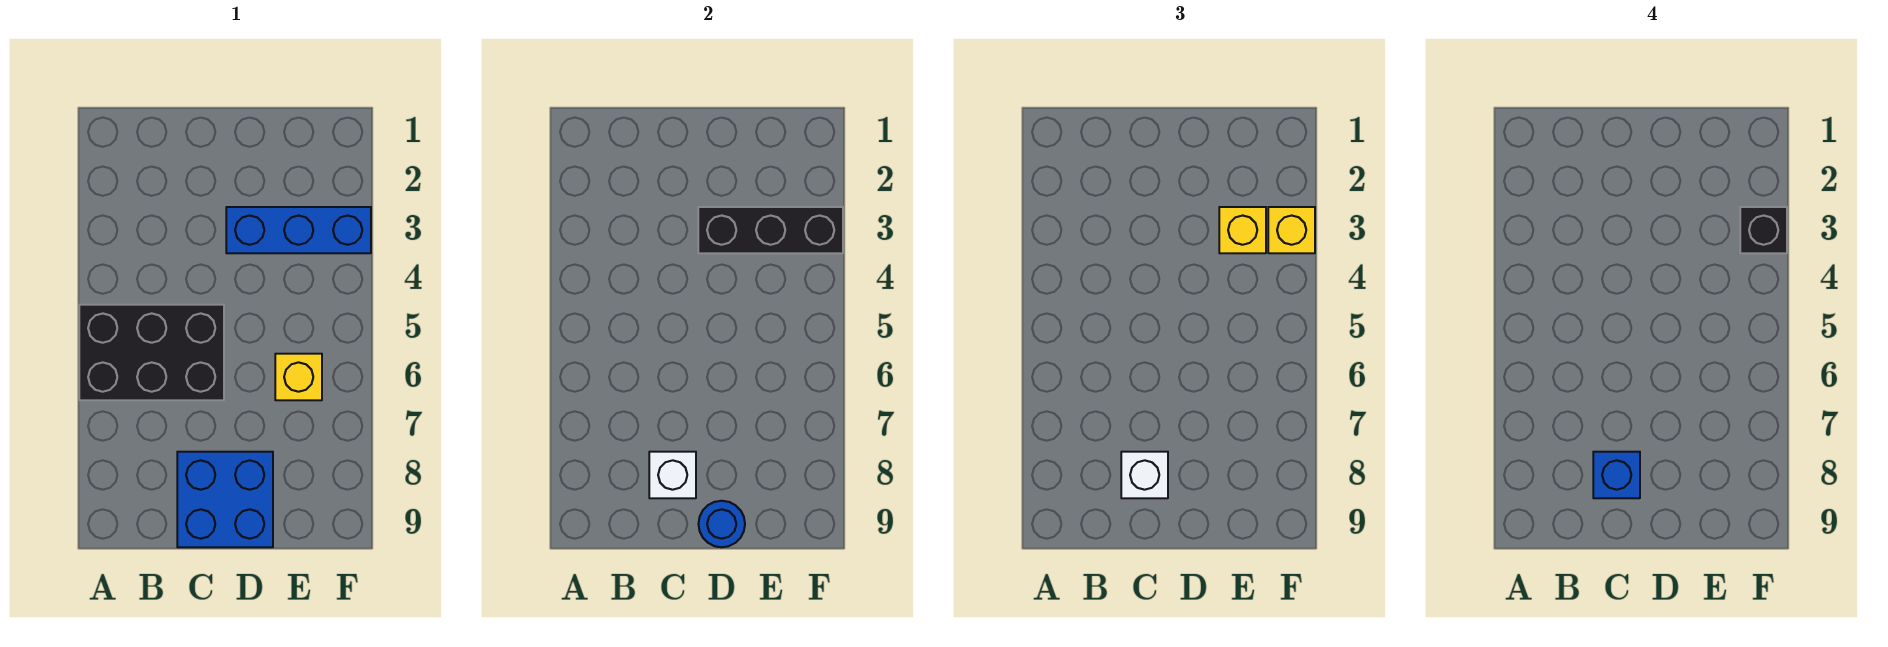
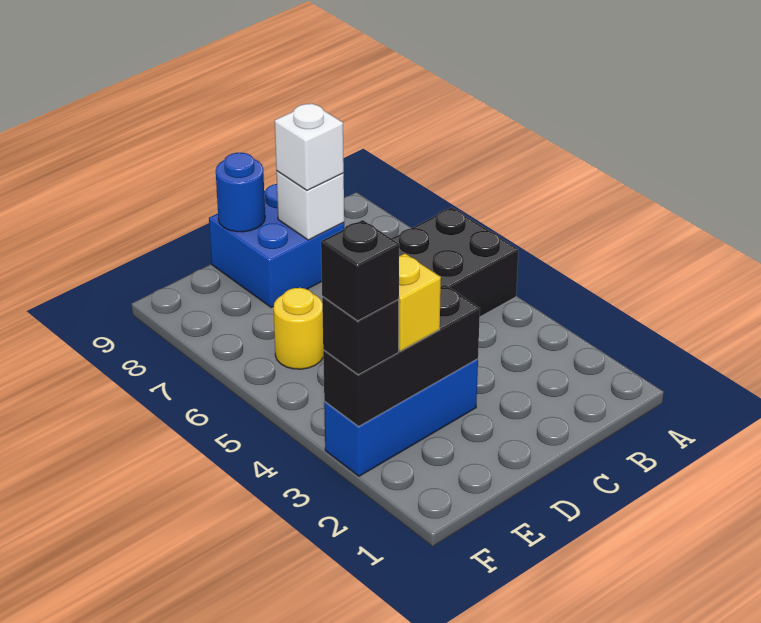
blue 1x1 brick [1593,452,1640,498] -> none
yellow 1x1 brick [275,354,322,400] -> yellow 1x1 round brick [274,288,323,369]
yellow 1x1 brick [1268,207,1315,253] -> black 1x1 brick [322,297,399,375]

